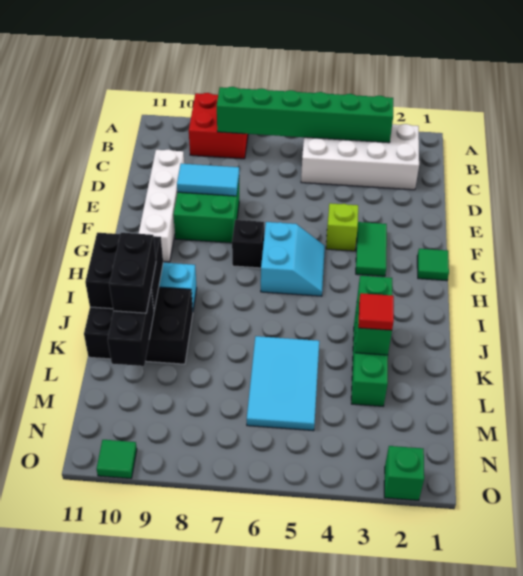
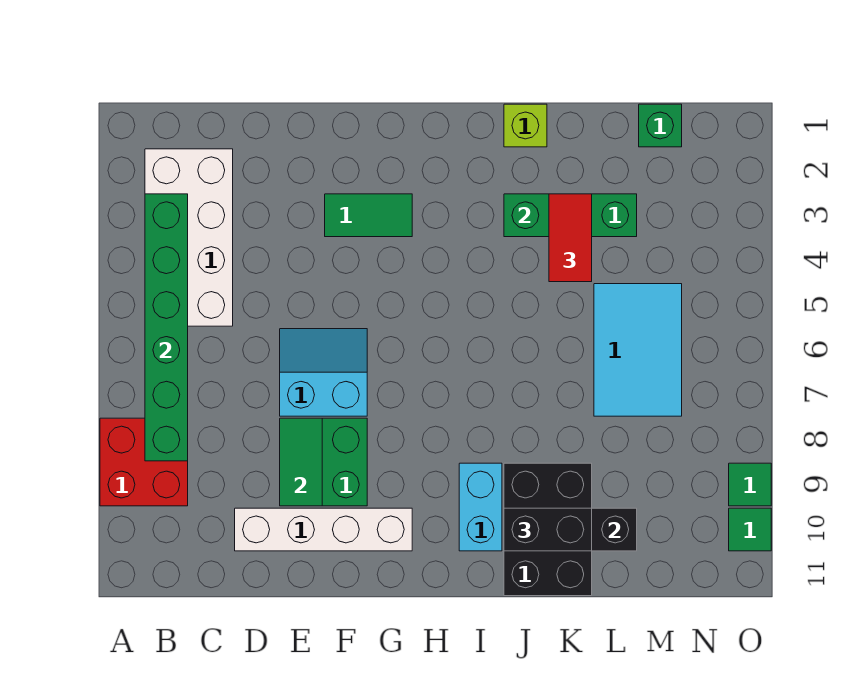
cyan 1x2 tile [177,164,239,196] -> green 1x2 tile [280,418,322,506]
lime 1x1 brick [326,203,358,251] -> lime 1x1 brick moved to [504,104,547,147]
green 1x1 tile [417,249,449,281] -> green 1x1 tile moved to [729,463,771,506]
cyan 2x2 slope [261,222,325,296] -> cyan 2x2 slope moved to [280,329,367,416]
black 1x1 brick [232,220,264,268] -> none
black 2x2 brick [85,233,163,310] -> none
red 1x1 tile [358,293,394,330] -> red 1x2 tile [549,194,592,282]
cyan 2x3 tile [247,336,319,431] -> cyan 2x3 tile turned to [594,284,682,416]
green 1x1 brick [384,446,424,500] -> green 1x1 brick moved to [639,104,682,147]

